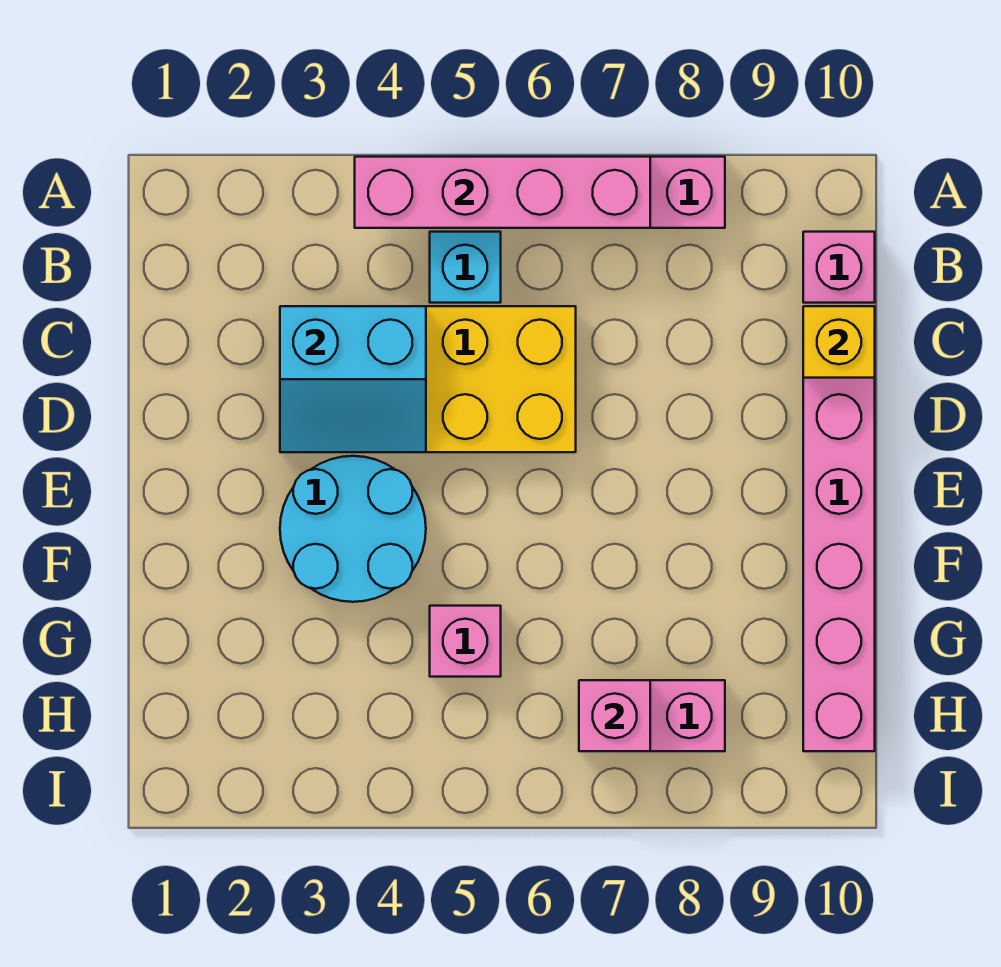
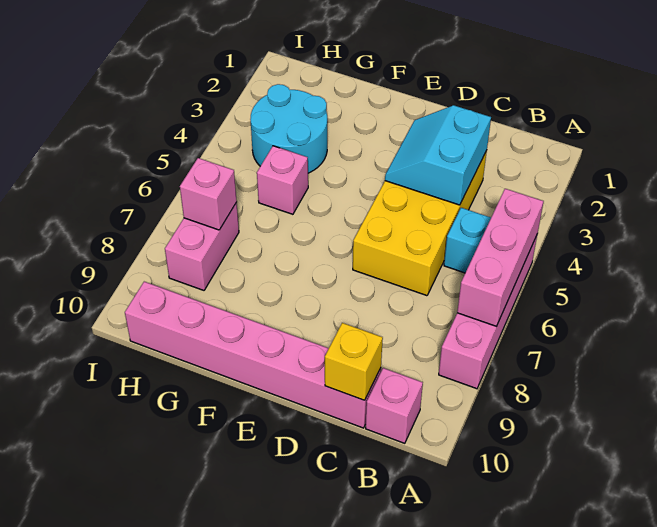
pink 1x4 brick [355,157,650,228] -> pink 1x3 brick [457,189,544,326]
cyan 2x2 round brick [280,456,426,602] -> cyan 2x2 round brick moved to [250,84,327,173]

